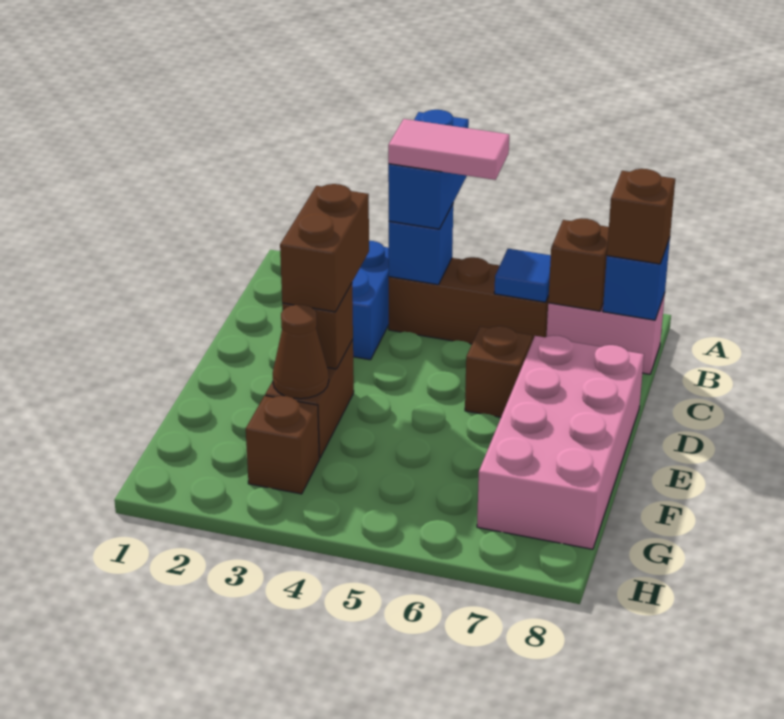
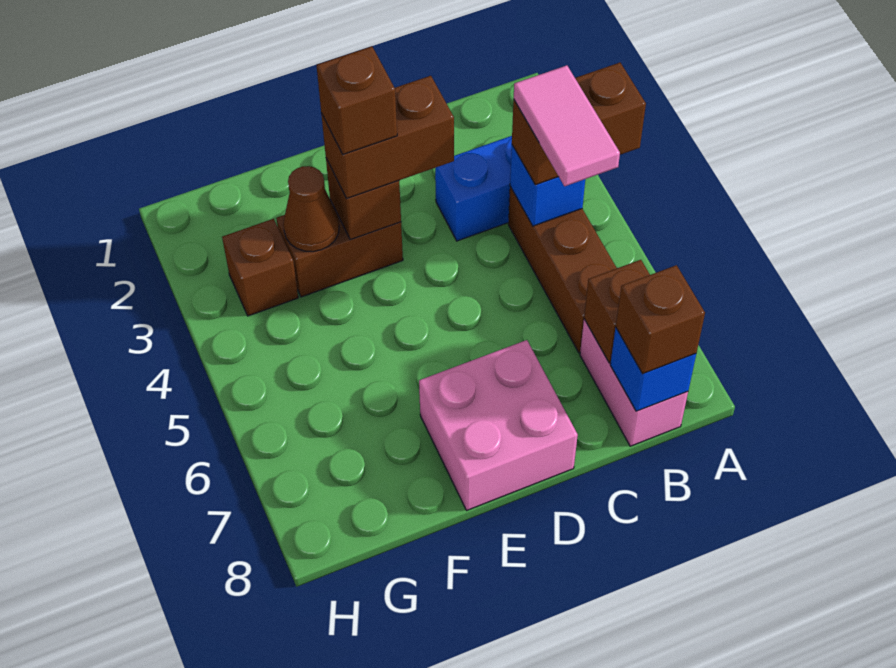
blue 1x2 brick [388,110,469,229] -> brown 1x2 brick [512,63,646,185]
blue 1x1 tile [494,249,551,302] -> none
brown 1x1 brick [465,326,532,417] -> brown 1x1 brick moved to [317,46,397,154]
pink 2x4 brick [477,335,644,549] -> pink 2x2 brick [419,340,578,510]

